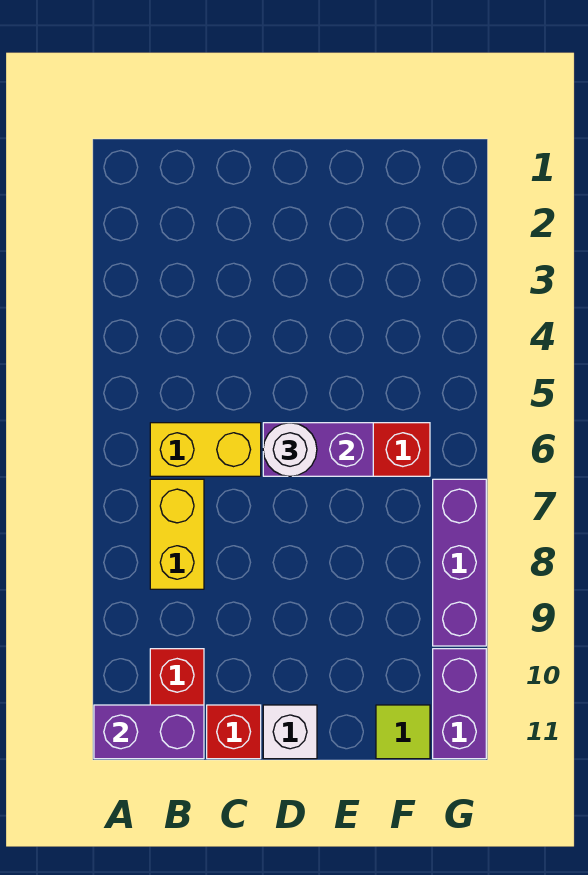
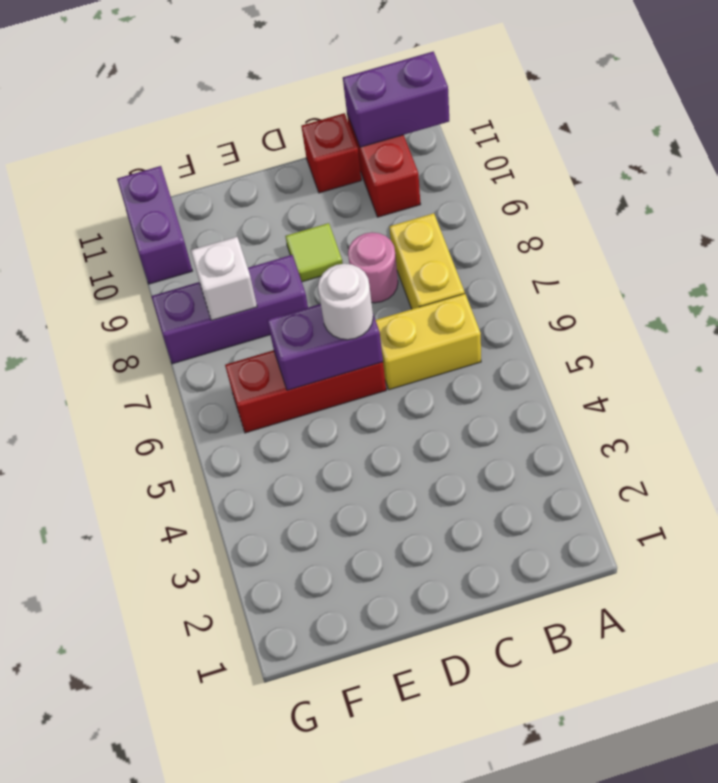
none -> pink 1x1 round brick [348,232,398,303]
white 1x1 brick [263,705,317,759] -> white 1x1 brick moved to [191,237,257,320]
lime 1x1 tile [376,705,430,759] -> lime 1x1 tile moved to [285,223,343,282]
purple 1x3 brick [433,479,486,646] -> purple 1x3 brick turned to [151,255,308,364]

